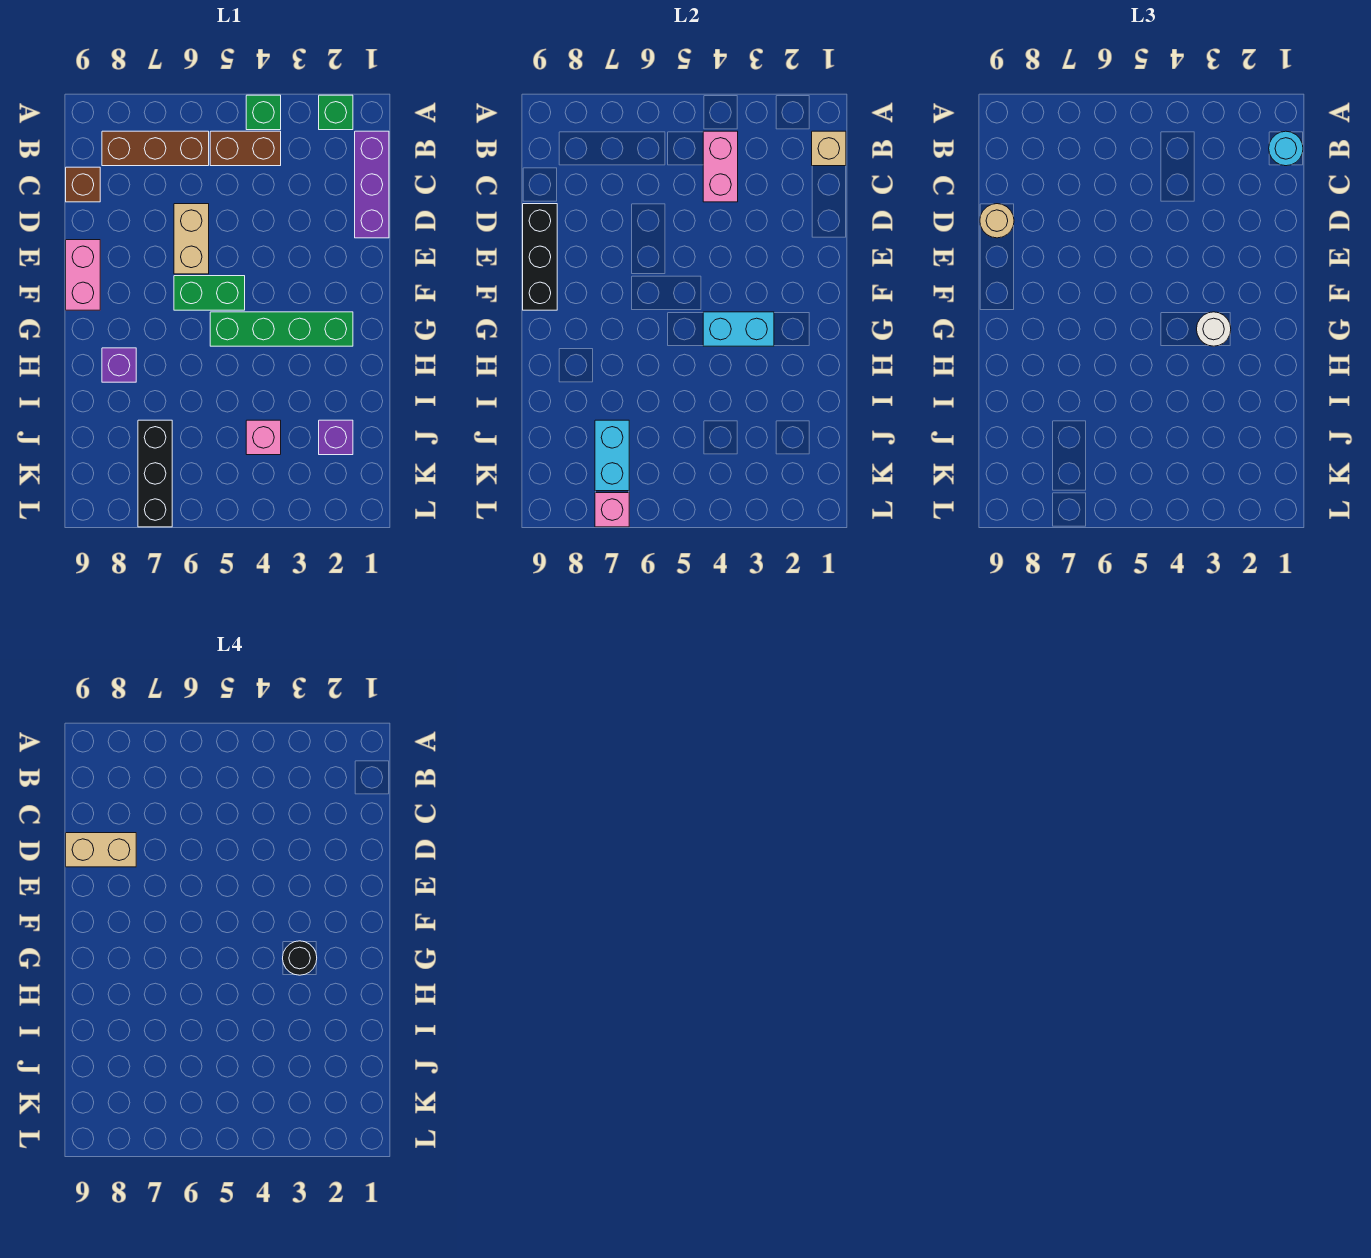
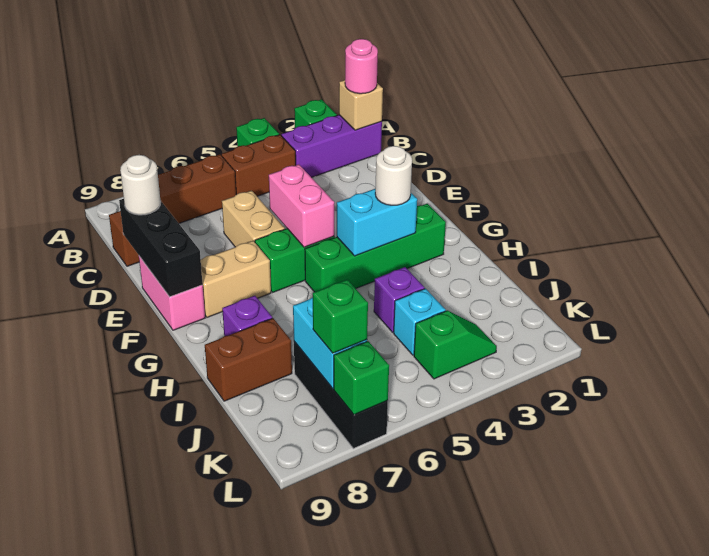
purple 1x3 brick [355,131,389,238] -> purple 1x3 brick turned to [281,115,382,177]
cyan 1x1 round brick [1269,131,1303,166] -> pink 1x1 round brick [345,39,378,94]
pink 1x2 brick [703,131,738,202] -> pink 1x2 brick moved to [269,164,334,247]
tan 1x2 brick [66,833,136,867] -> tan 1x2 brick moved to [201,241,271,317]
tan 1x1 round brick [980,204,1014,238] -> white 1x1 round brick [120,155,161,215]
black 1x1 round brick [283,941,317,975] -> none
none -> brown 1x2 brick [205,318,292,401]
purple 1x1 brick [319,420,353,455] -> purple 1x1 brick moved to [374,267,425,332]
pink 1x1 brick [246,420,281,455] -> cyan 1x1 brick [394,289,446,355]
none -> green 1x2 slope [414,311,497,379]
none -> green 1x1 brick [313,280,368,353]
pink 1x1 brick [595,493,629,527] -> green 1x1 brick [334,341,389,415]

